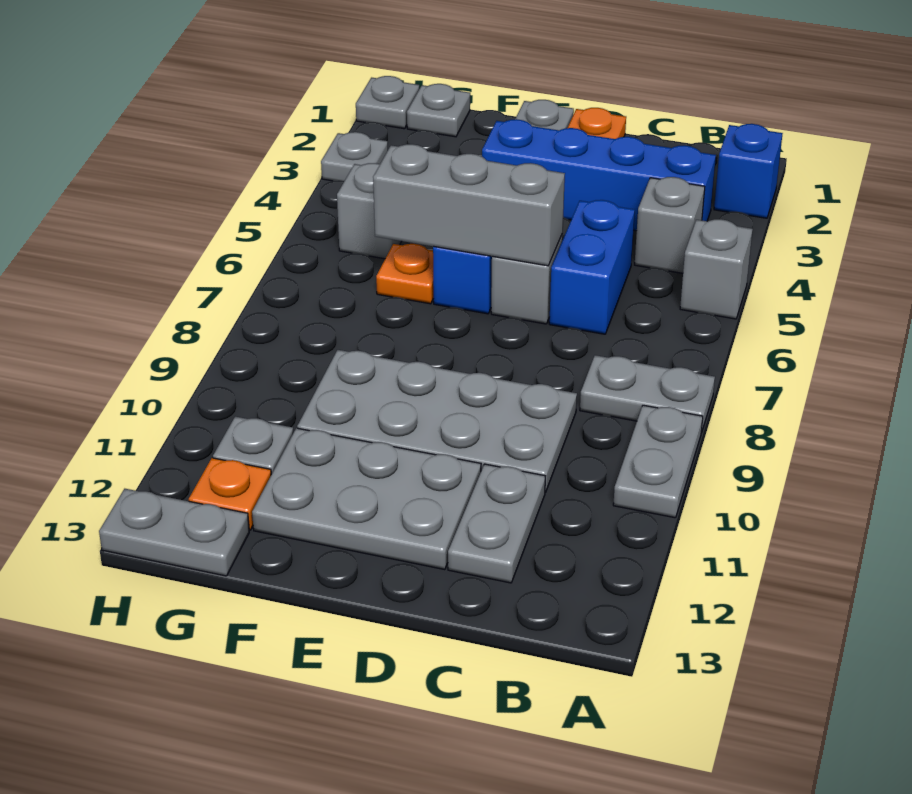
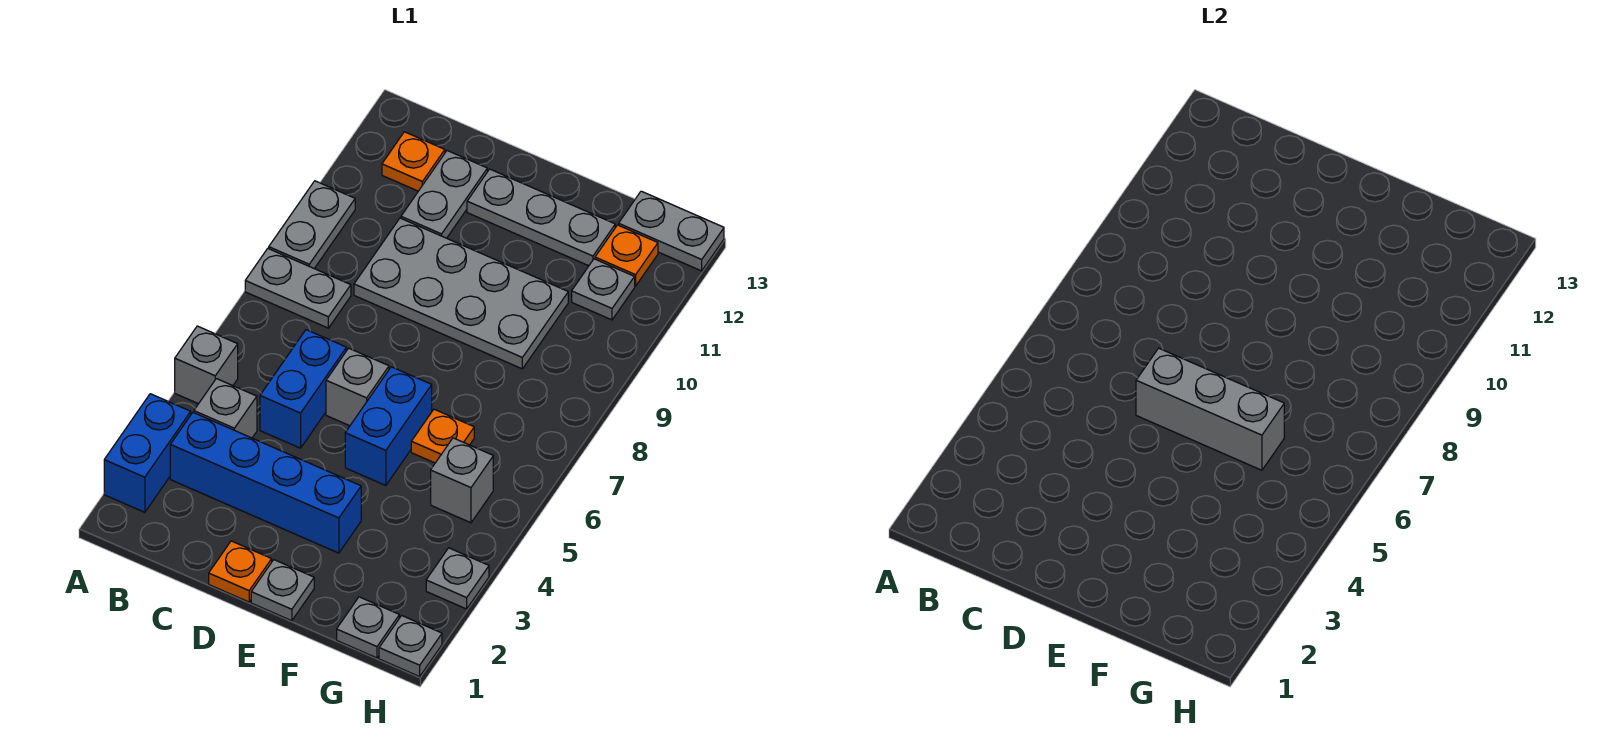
blue 1x1 brick [714,124,783,218] -> blue 1x2 brick [104,394,191,512]
none -> orange 1x1 plate [382,132,445,191]
grey 2x3 plate [252,428,481,570] -> grey 1x3 plate [467,169,615,266]

